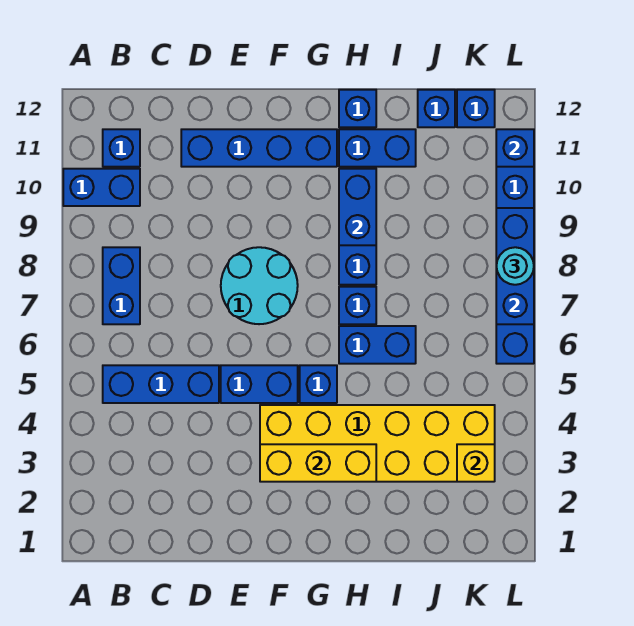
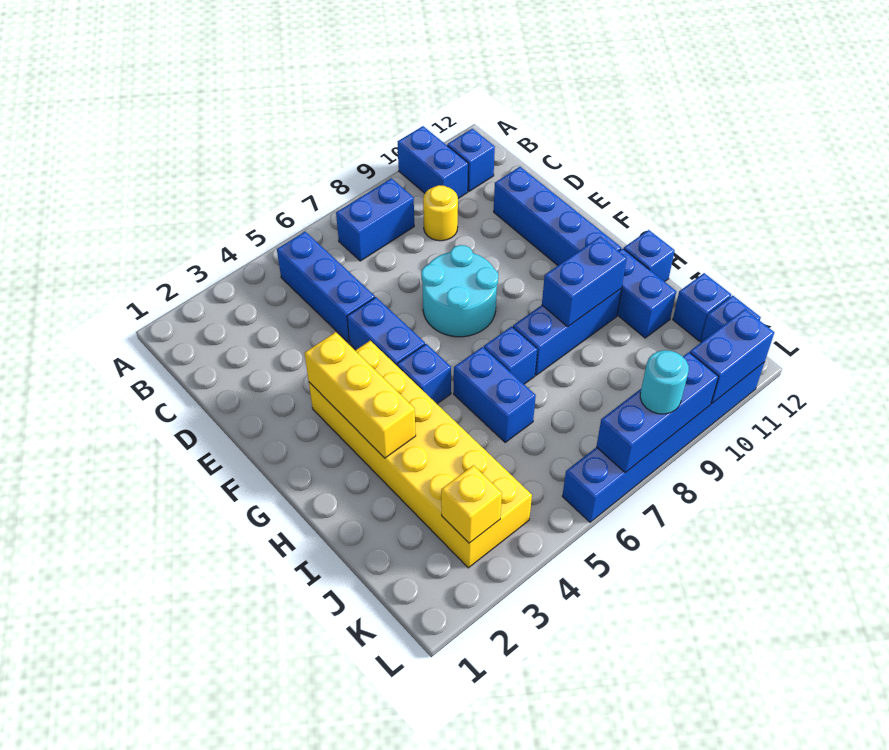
none -> yellow 1x1 round brick [423,185,458,241]
blue 1x1 brick [496,129,534,167] -> blue 1x2 brick [690,309,774,404]

